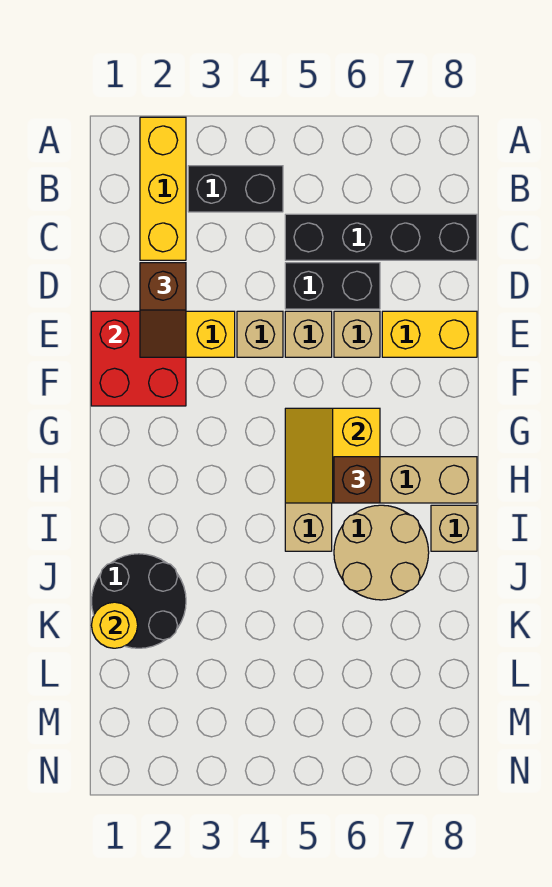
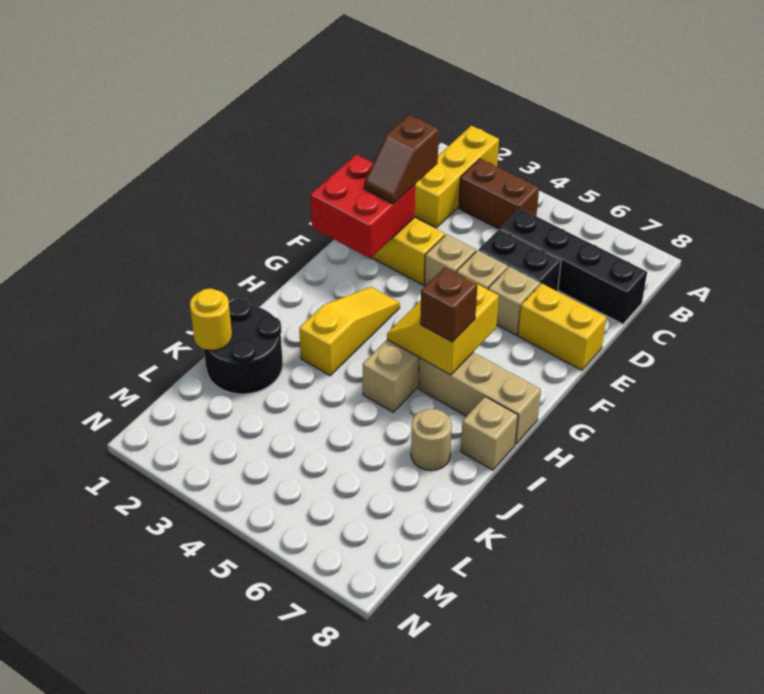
black 1x2 brick [188,166,283,212] -> brown 1x2 brick [459,159,539,229]
none -> yellow 1x3 slope [299,287,400,376]
tan 2x2 round brick [334,505,429,600] -> tan 1x1 round brick [411,409,452,471]

